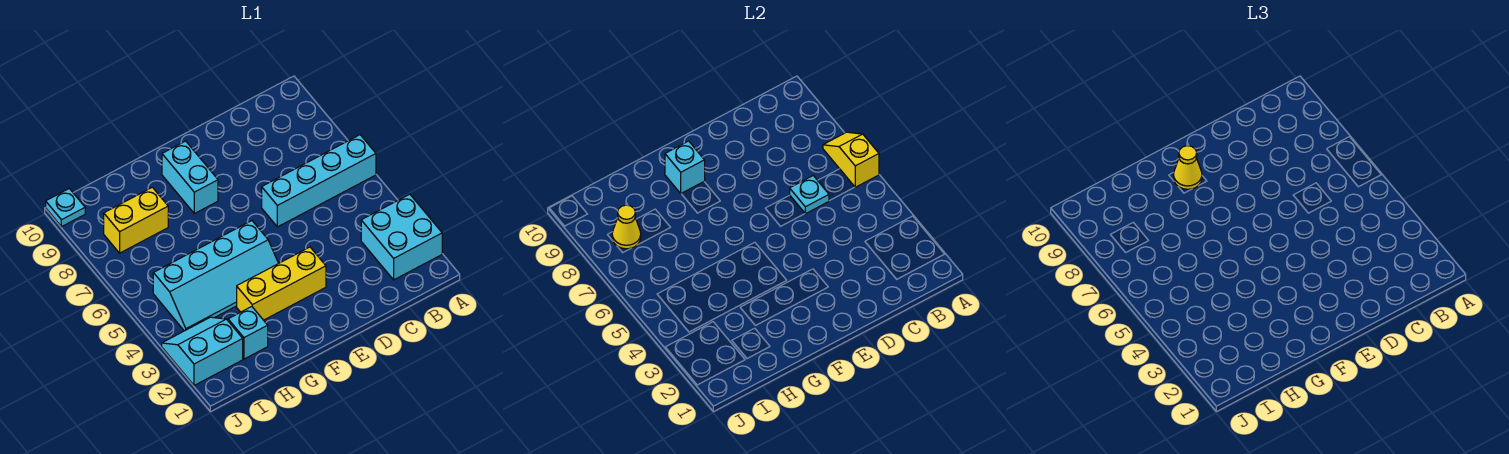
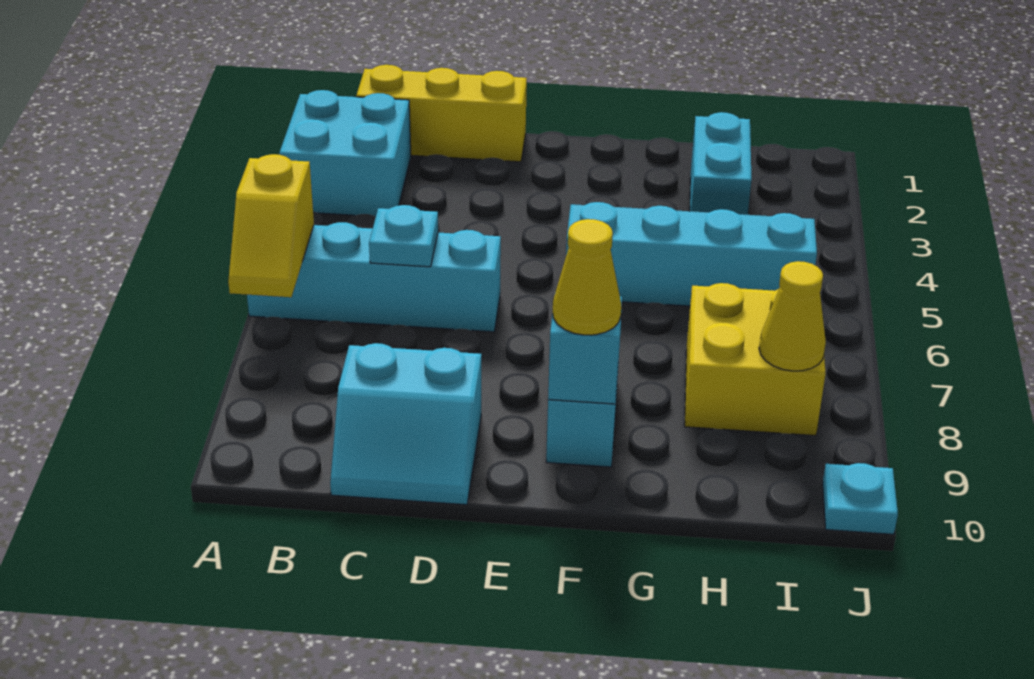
yellow 1x3 brick [237,247,326,320] -> yellow 1x3 brick moved to [356,65,527,162]
cyan 1x1 brick [228,307,268,359] -> cyan 1x2 brick [690,112,752,215]
yellow 1x2 brick [104,187,168,253] -> yellow 2x2 brick [685,283,826,436]
cyan 2x2 slope [162,317,243,385] -> cyan 2x2 slope moved to [330,343,481,505]

